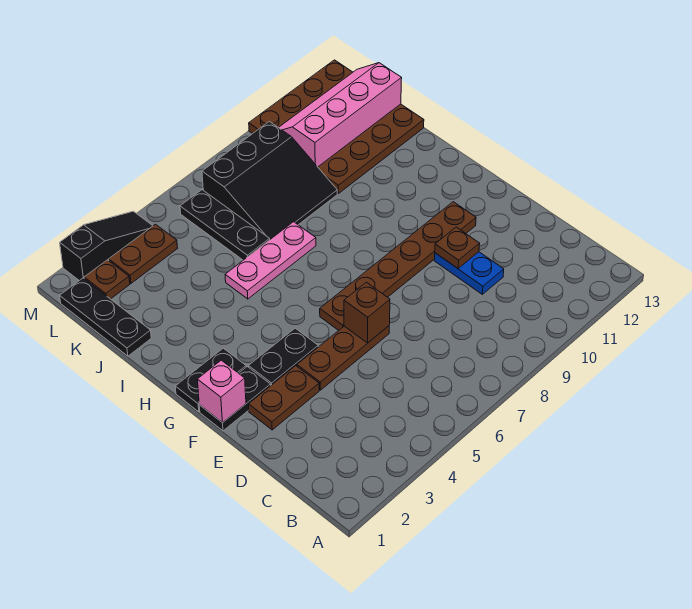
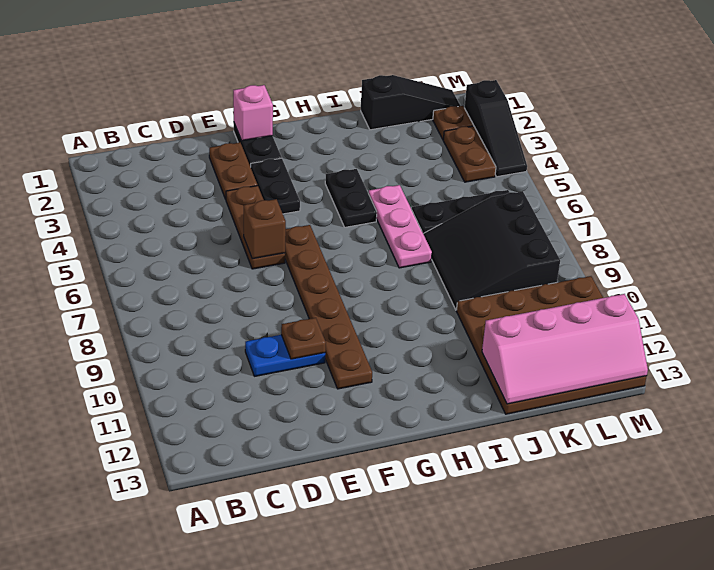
black 1x2 plate [175,348,246,412] -> black 1x2 plate moved to [325,169,377,227]
black 1x3 plate [60,278,151,356] -> black 1x3 slope [361,75,460,130]
pink 2x4 slope [279,63,402,167] -> pink 2x4 slope turned to [482,294,648,404]

